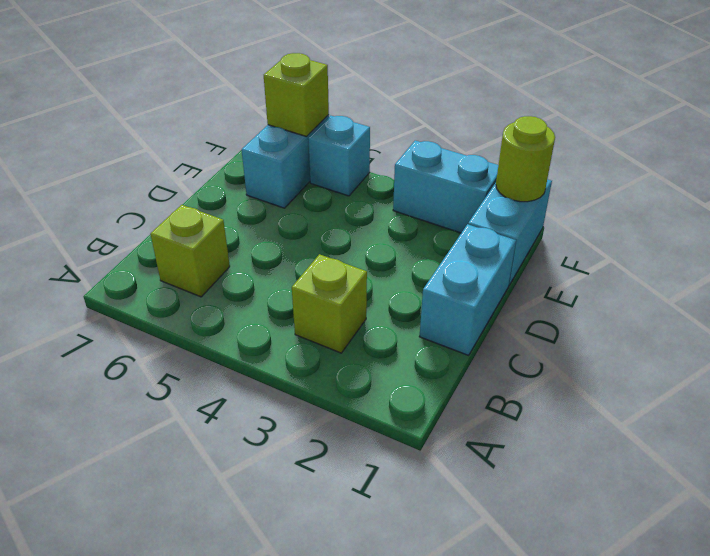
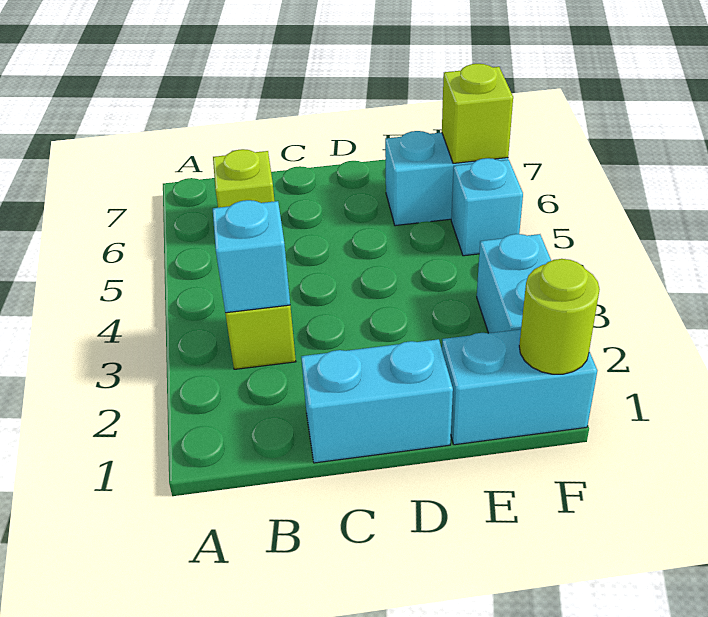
none -> cyan 1x1 brick [213,200,290,313]

